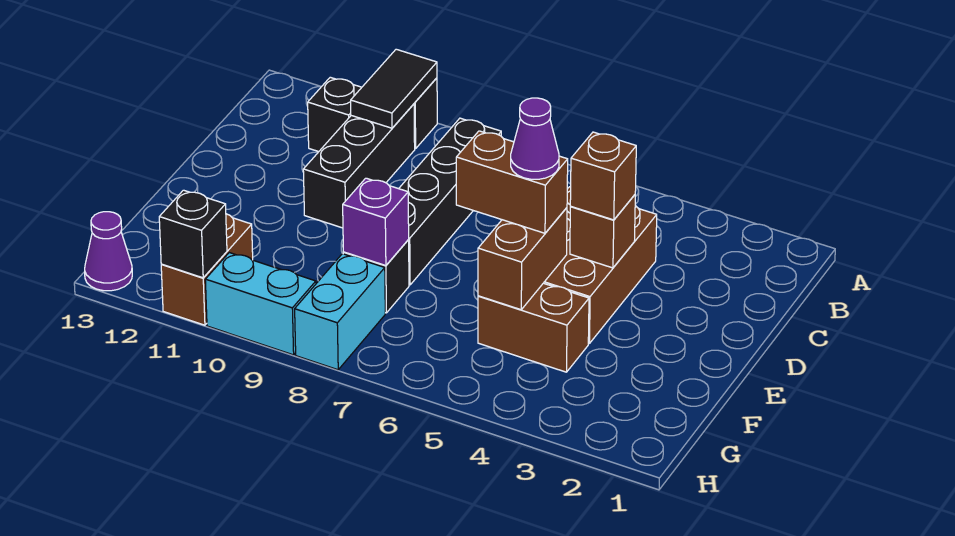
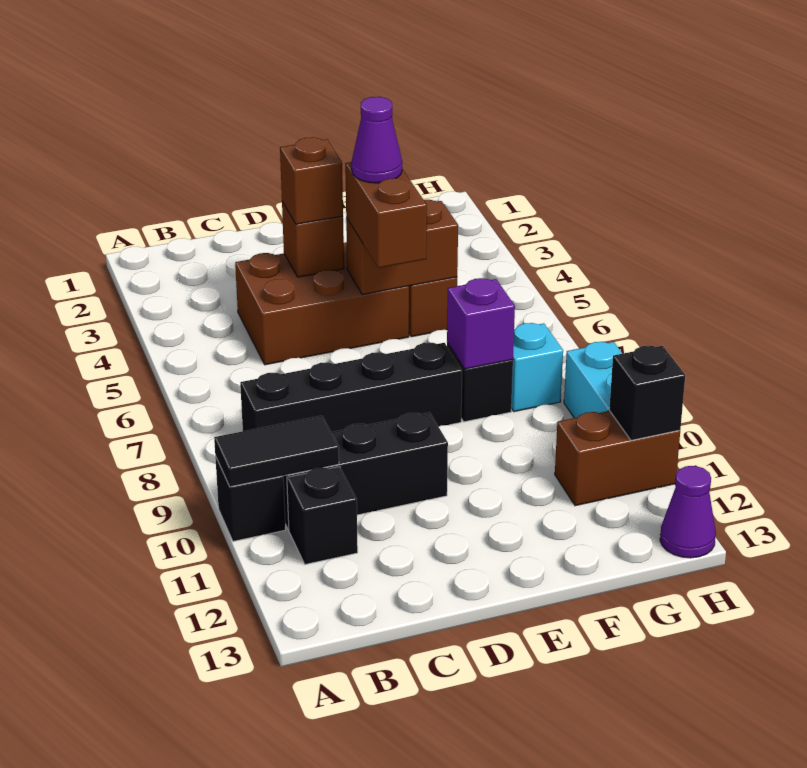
cyan 1x2 brick [295,254,385,370] -> cyan 1x1 brick [511,323,563,412]

